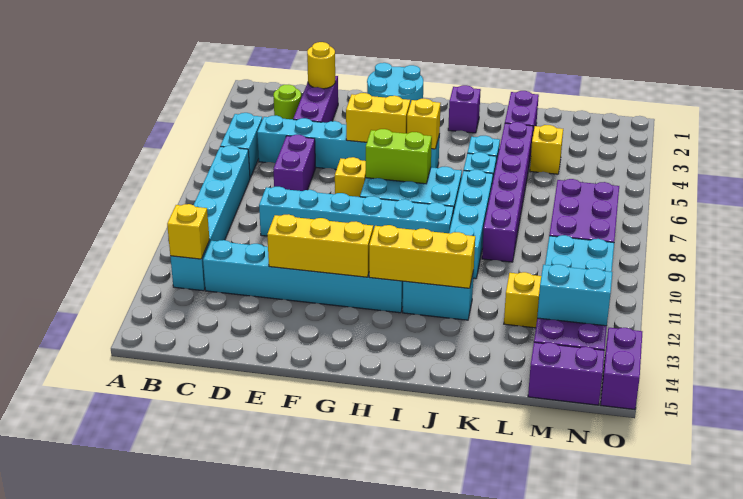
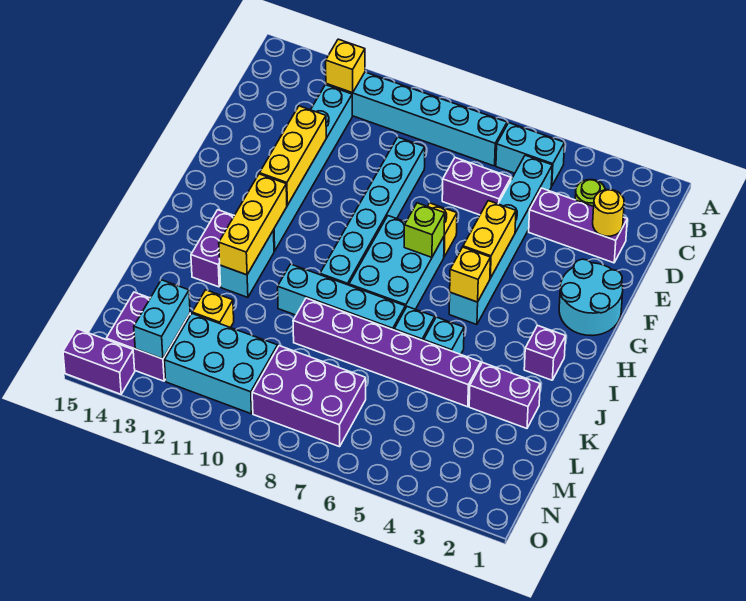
lime 1x2 brick [366,129,432,184] -> lime 1x1 brick [404,203,445,257]
yellow 1x1 brick [530,125,563,174] -> none
purple 1x2 brick [528,342,605,405] -> purple 1x2 brick moved to [191,210,234,287]

